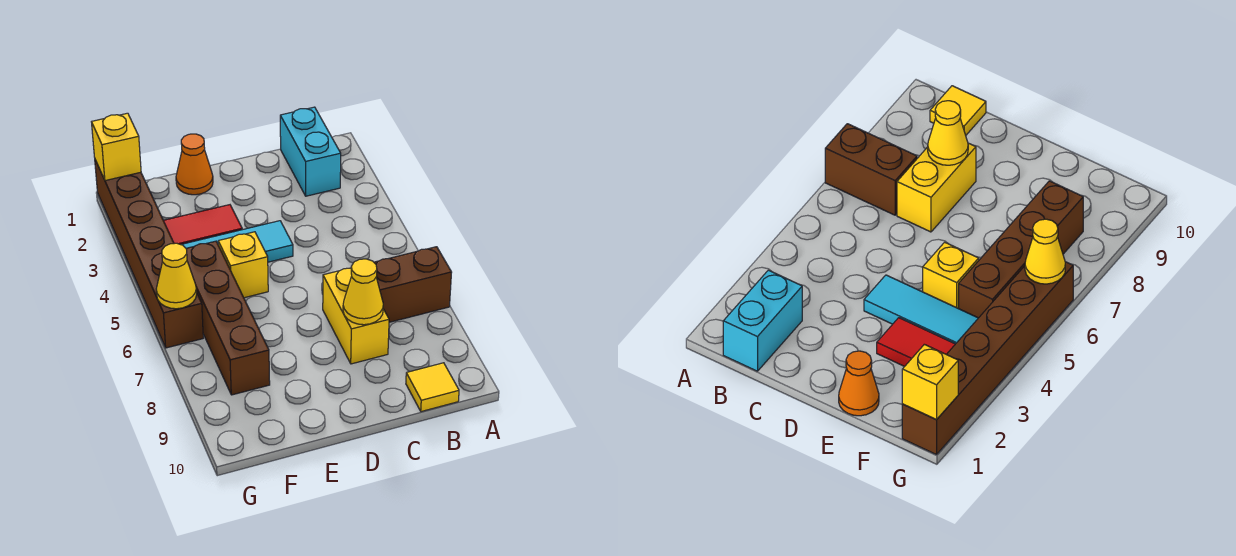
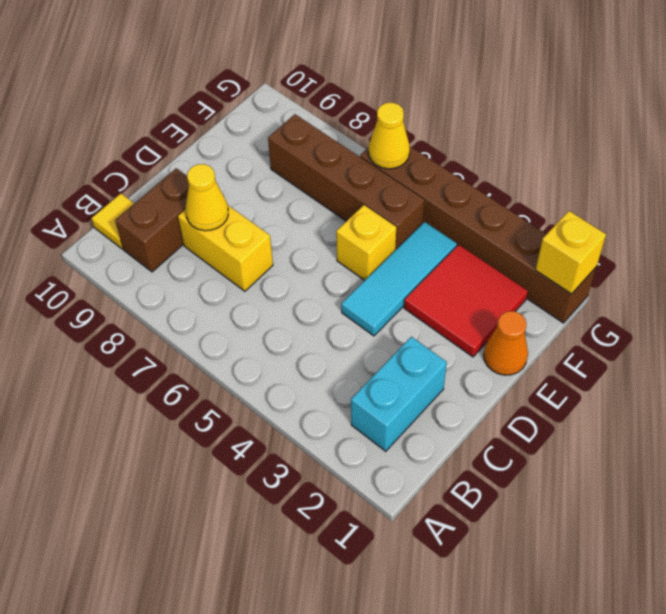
brown 1x2 brick [374,247,452,322] -> brown 1x2 brick moved to [115,168,189,272]
cyan 1x2 brick [280,107,341,196] -> cyan 1x2 brick turned to [351,337,447,451]
red 1x2 tile [164,205,242,245] -> red 2x2 tile [404,245,528,357]

